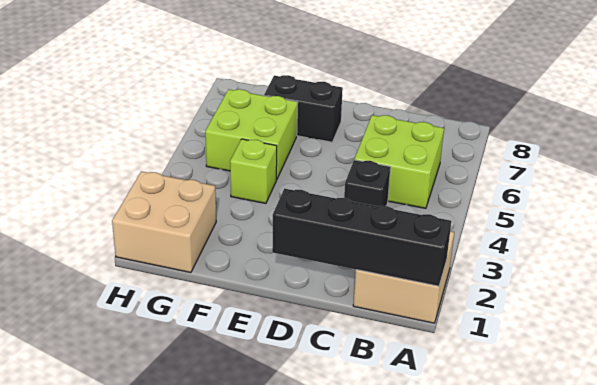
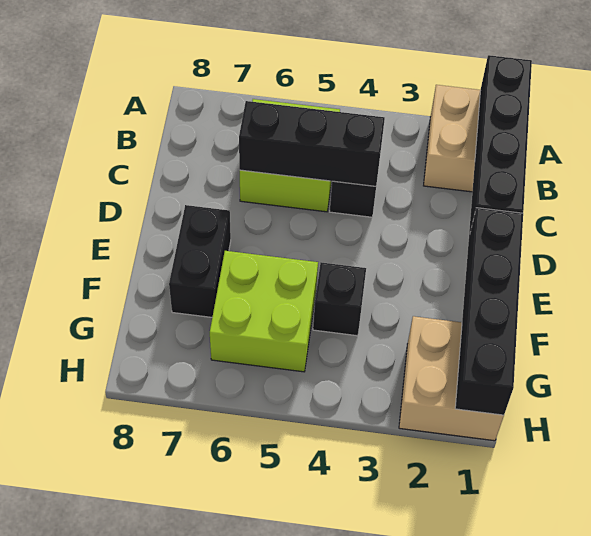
none -> black 1x3 brick [239,101,385,186]
none -> black 1x4 brick [455,208,523,415]
lime 1x1 brick [230,139,277,203] -> black 1x1 brick [313,262,366,336]

